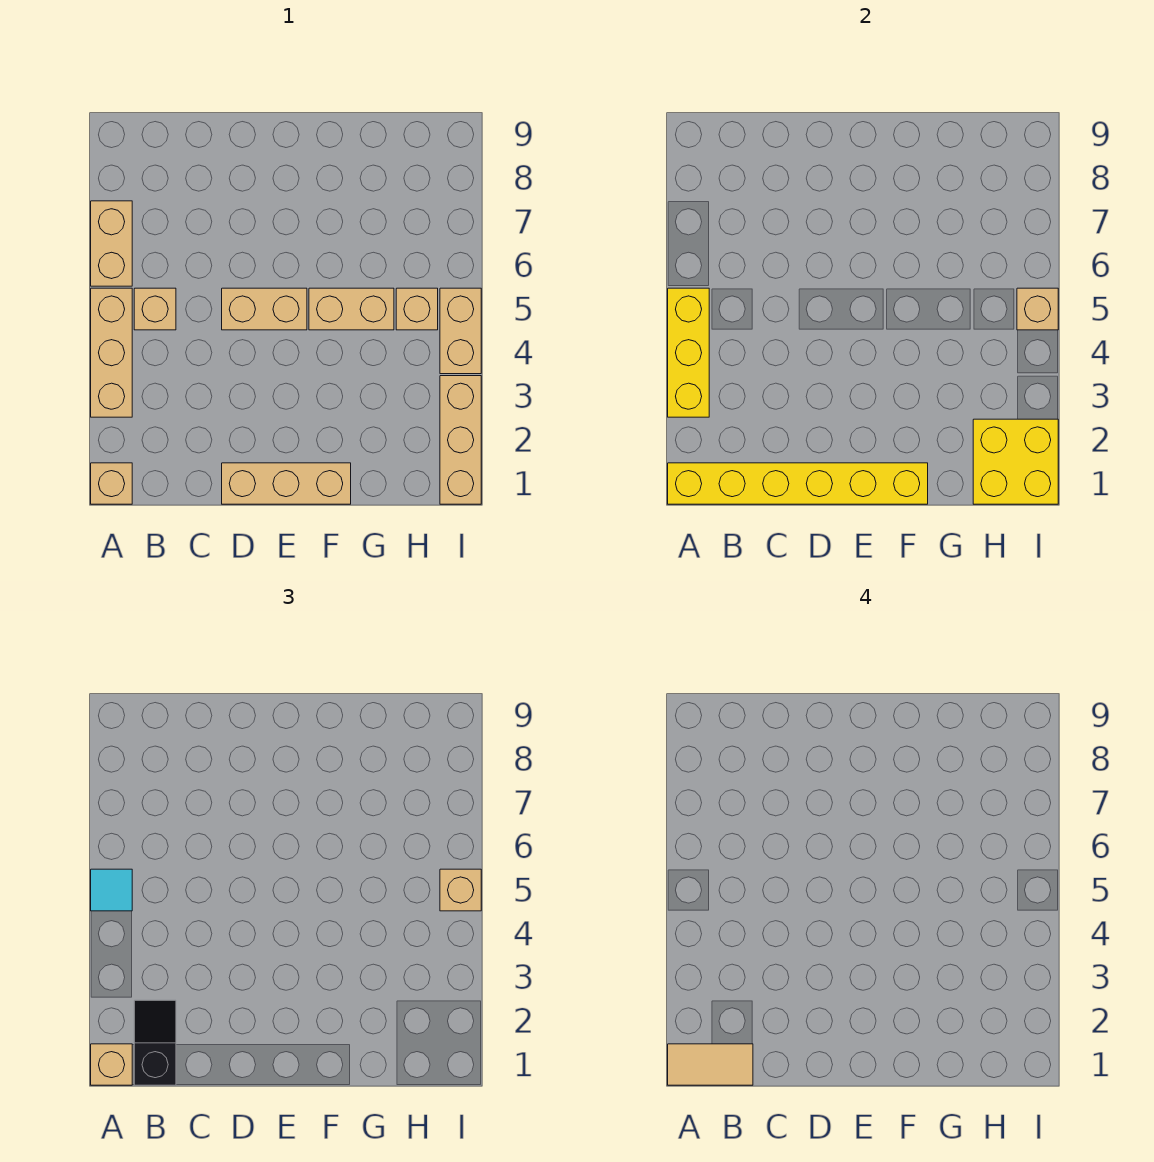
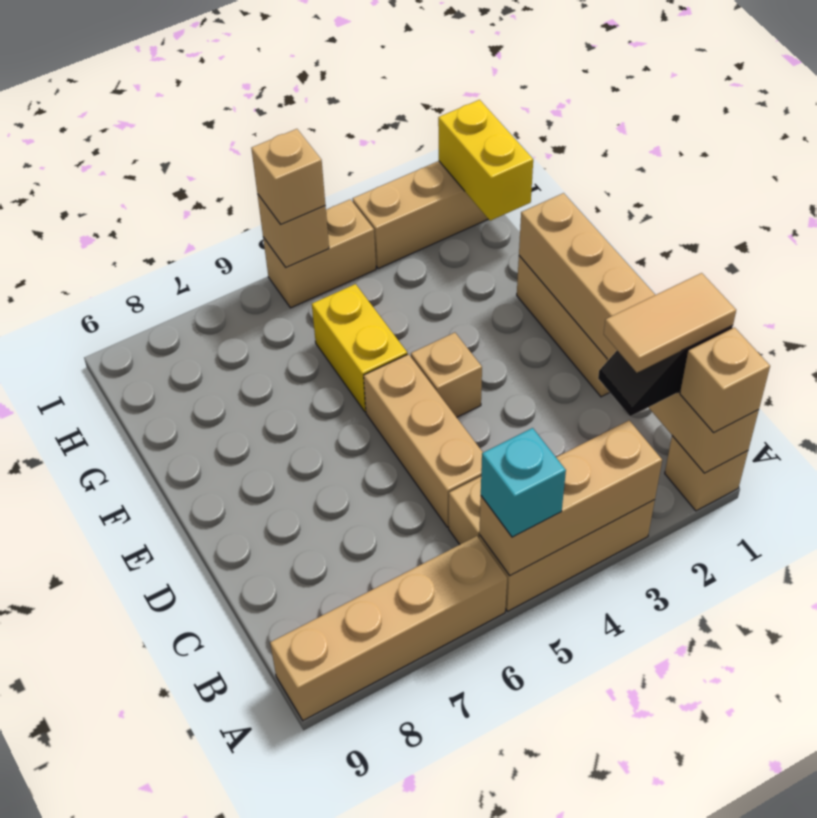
yellow 1x6 brick [668,463,928,504] -> tan 1x6 brick [519,193,759,473]
tan 1x2 tile [668,1044,753,1085] -> tan 1x2 tile turned to [604,273,736,373]
yellow 1x3 brick [668,288,709,417] -> tan 1x3 brick [479,420,662,576]
cyan 1x1 tile [91,869,132,911] -> cyan 1x1 brick [481,428,566,537]
tan 1x2 brick [91,201,132,286] -> tan 1x4 brick [270,536,507,720]
tan 1x2 brick [222,288,307,330] -> tan 1x3 brick [364,354,483,527]
tan 1x2 brick [309,288,394,330] -> yellow 1x2 brick [312,284,407,412]
yellow 2x2 brick [973,419,1058,504] -> yellow 1x2 brick [438,100,533,221]
tan 1x1 brick [396,288,438,330] -> tan 1x1 brick moved to [411,333,482,417]

